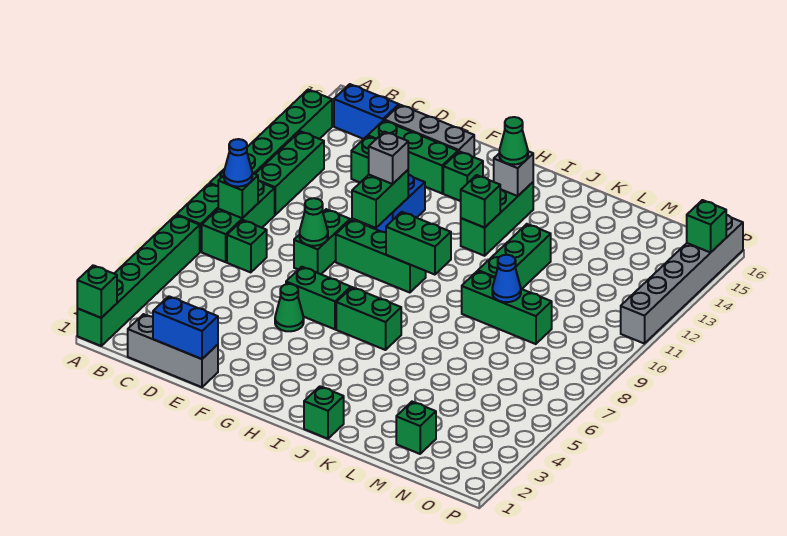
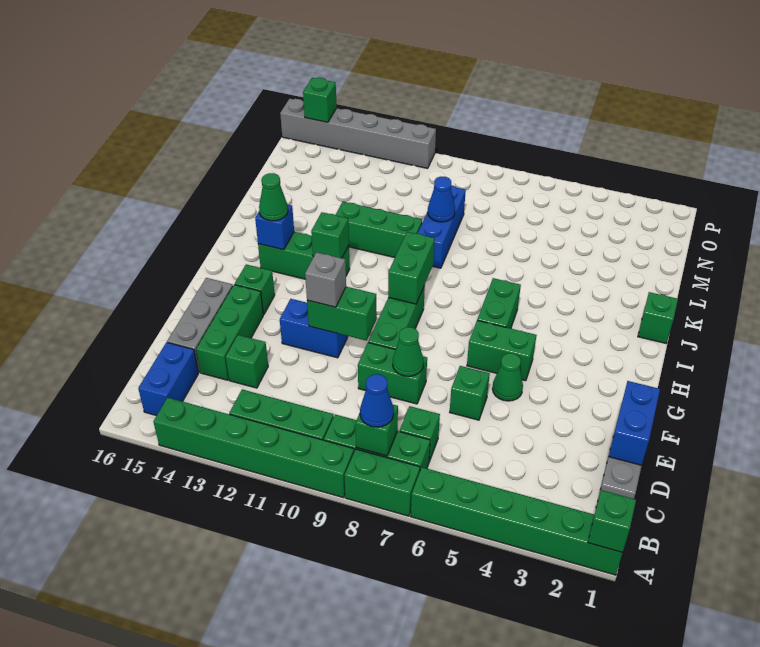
green 1x2 brick [286,267,351,329] -> green 1x2 brick turned to [467,320,536,381]
grey 1x1 brick [494,151,533,196] -> blue 1x1 brick [255,204,294,250]
green 1x3 brick [462,271,552,344] -> blue 1x3 brick [418,185,466,268]
green 1x1 brick [396,402,436,454] -> green 1x1 brick moved to [450,366,490,420]

